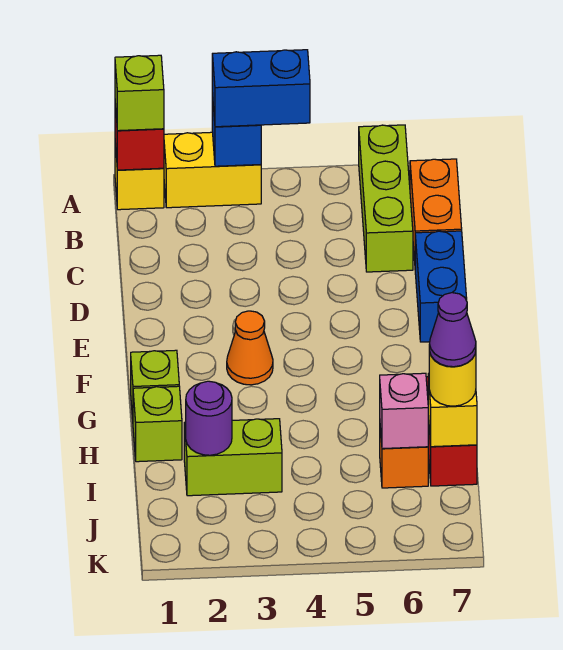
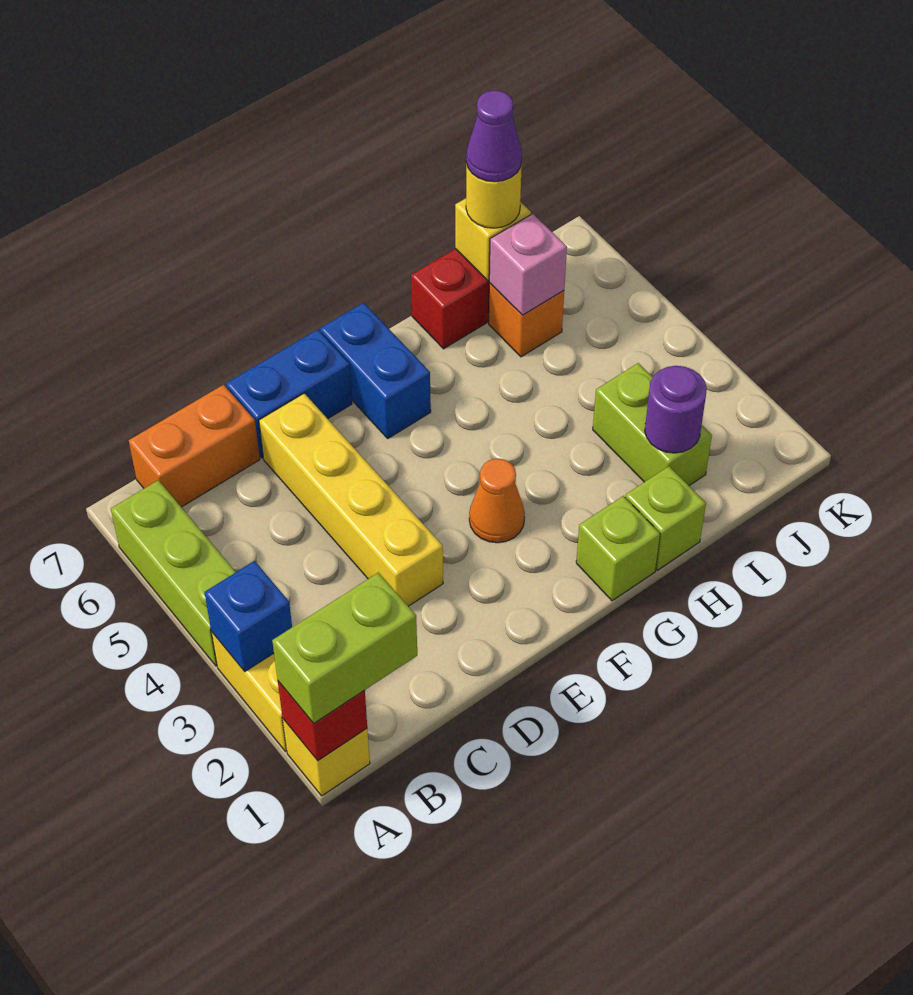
lime 1x1 brick [115,55,164,131] -> lime 1x2 brick [272,573,417,723]
blue 1x2 brick [212,50,310,127] -> blue 1x2 brick moved to [320,303,431,438]
lime 1x3 brick [359,125,413,272] -> lime 1x3 brick turned to [111,480,236,666]
none -> yellow 1x4 brick [259,393,443,606]

